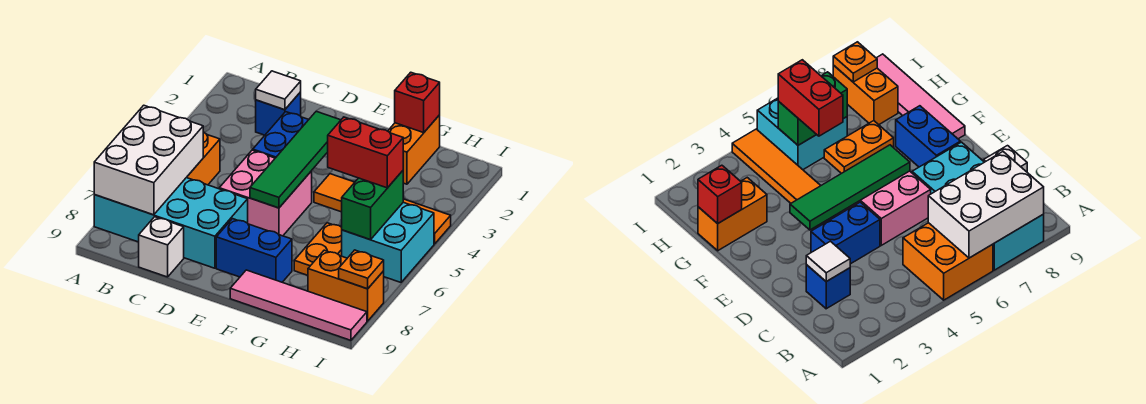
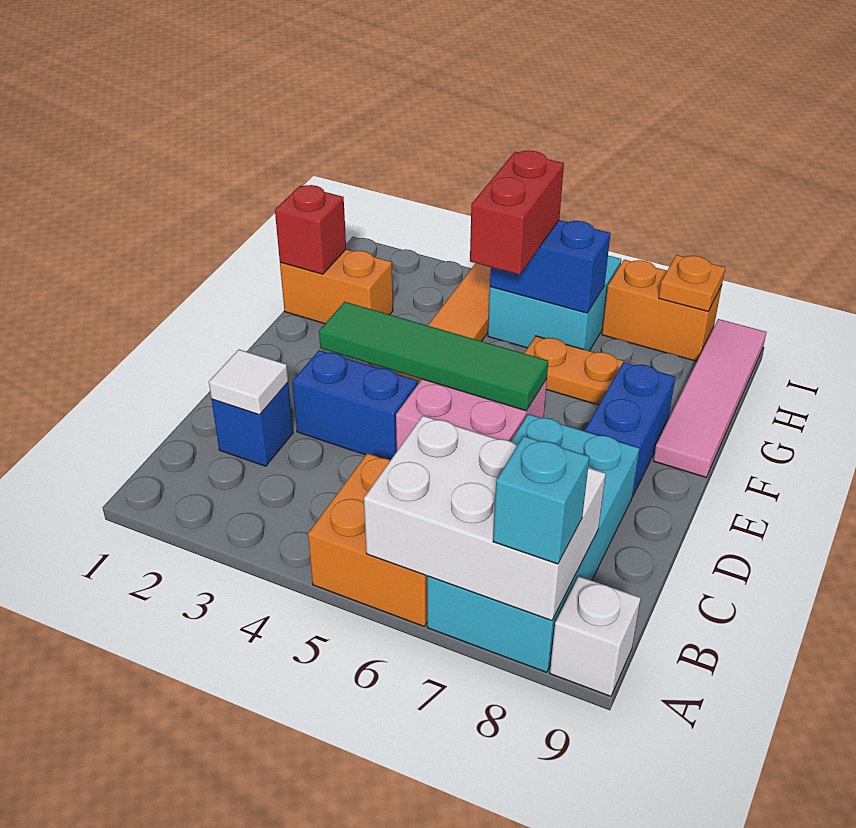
none -> cyan 1x1 brick [493,436,589,564]
white 1x1 brick [139,217,184,277] -> white 1x1 brick moved to [550,576,641,696]
green 1x2 brick [342,171,403,240] -> blue 1x2 brick [490,220,611,313]
orange 1x2 brick [308,250,384,321] -> orange 1x2 brick turned to [602,260,722,361]

